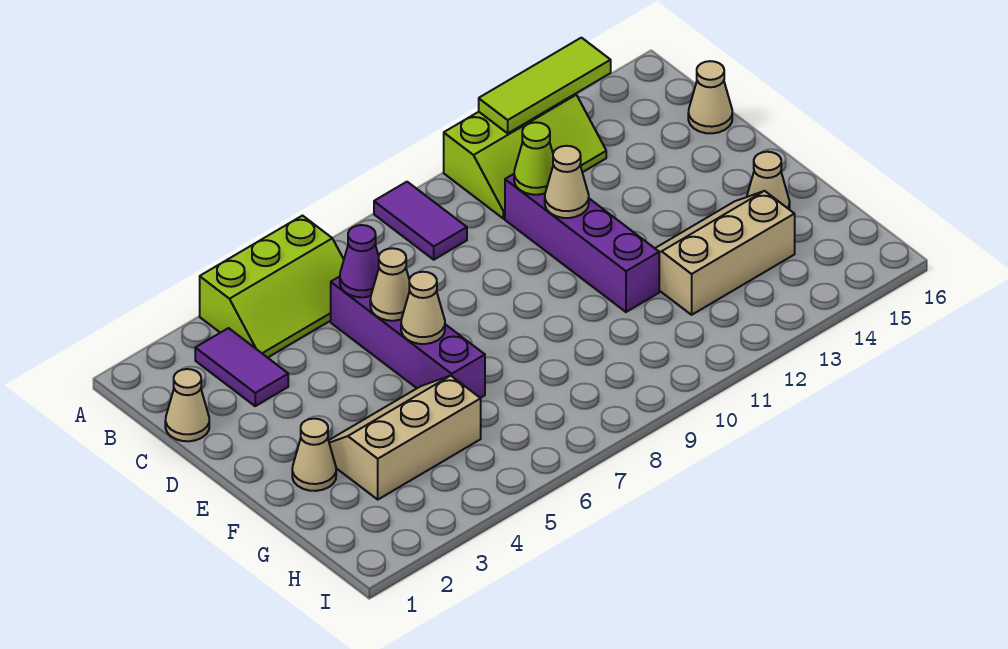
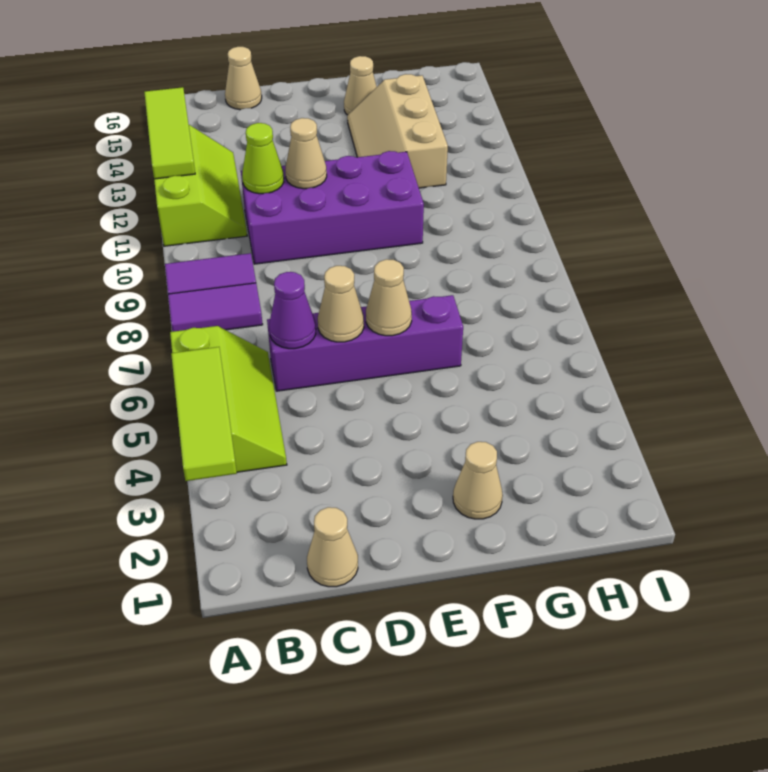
none -> lime 1x3 tile [171,347,237,481]
purple 1x2 tile [195,328,288,406] -> purple 1x2 tile moved to [168,283,263,332]
purple 1x4 brick [505,174,659,312] -> purple 2x4 brick [241,151,424,264]
tan 2x3 slope [329,376,481,499] -> none

